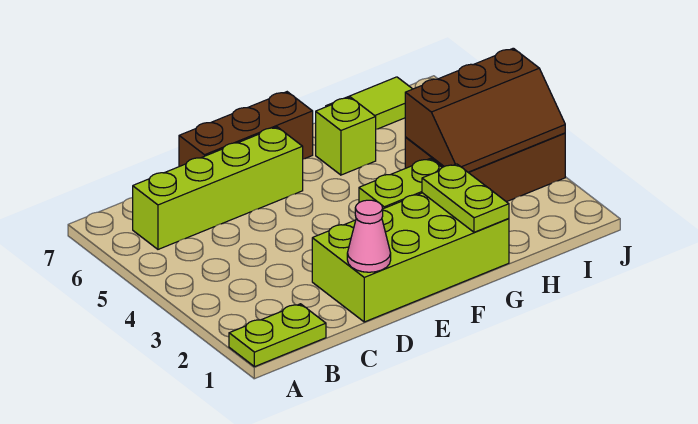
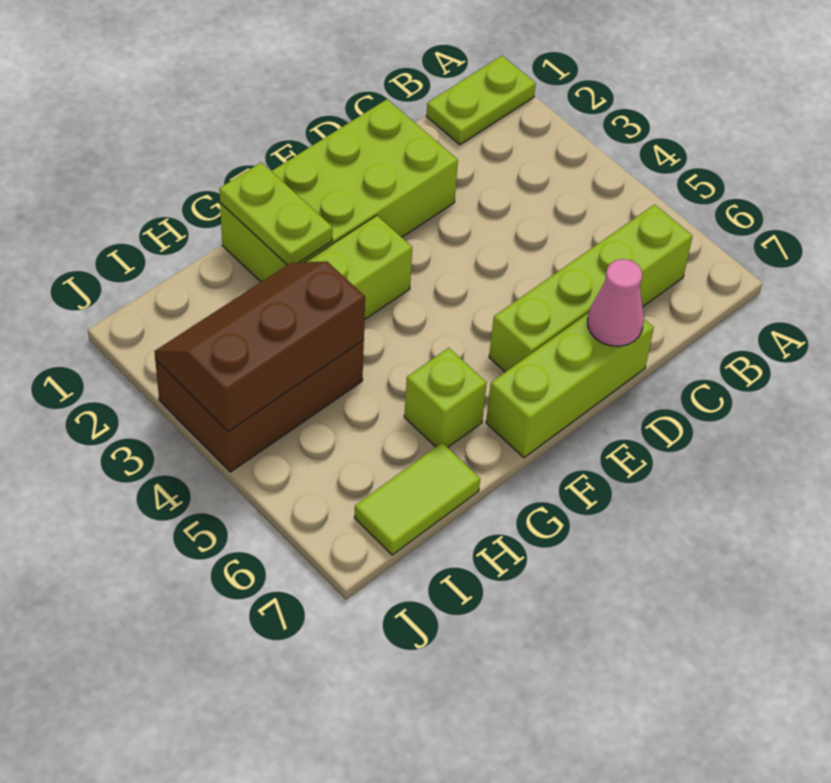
pink 1x1 cone [347,200,391,272] -> pink 1x1 cone moved to [588,259,644,346]
brown 1x3 brick [179,92,313,167] -> lime 1x3 brick [486,313,654,458]

